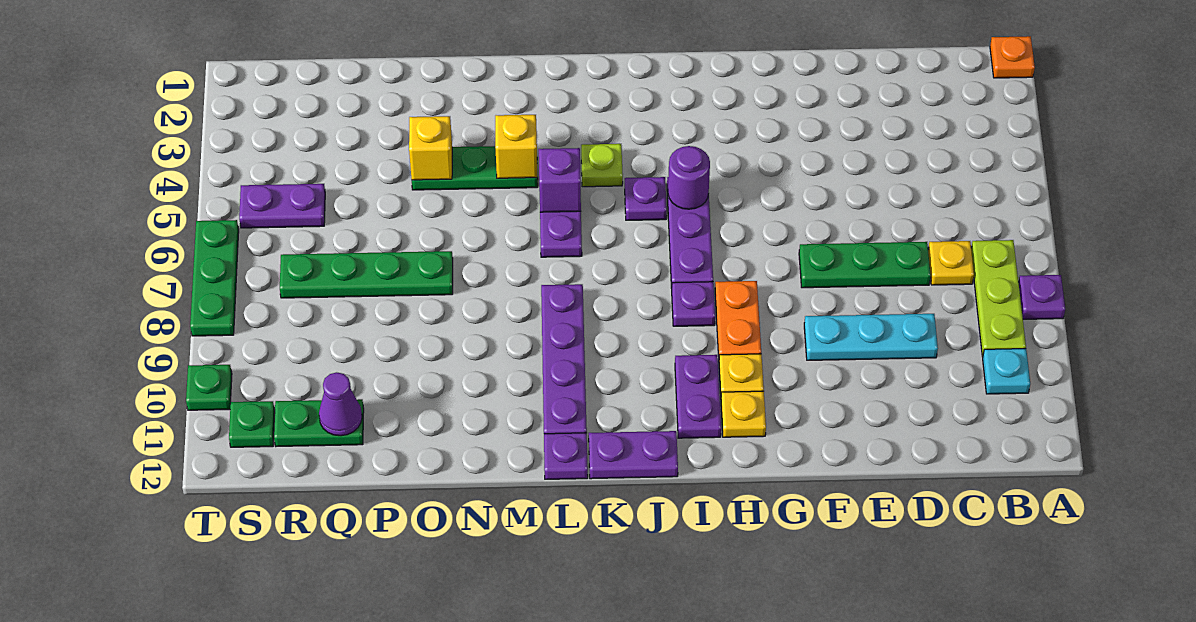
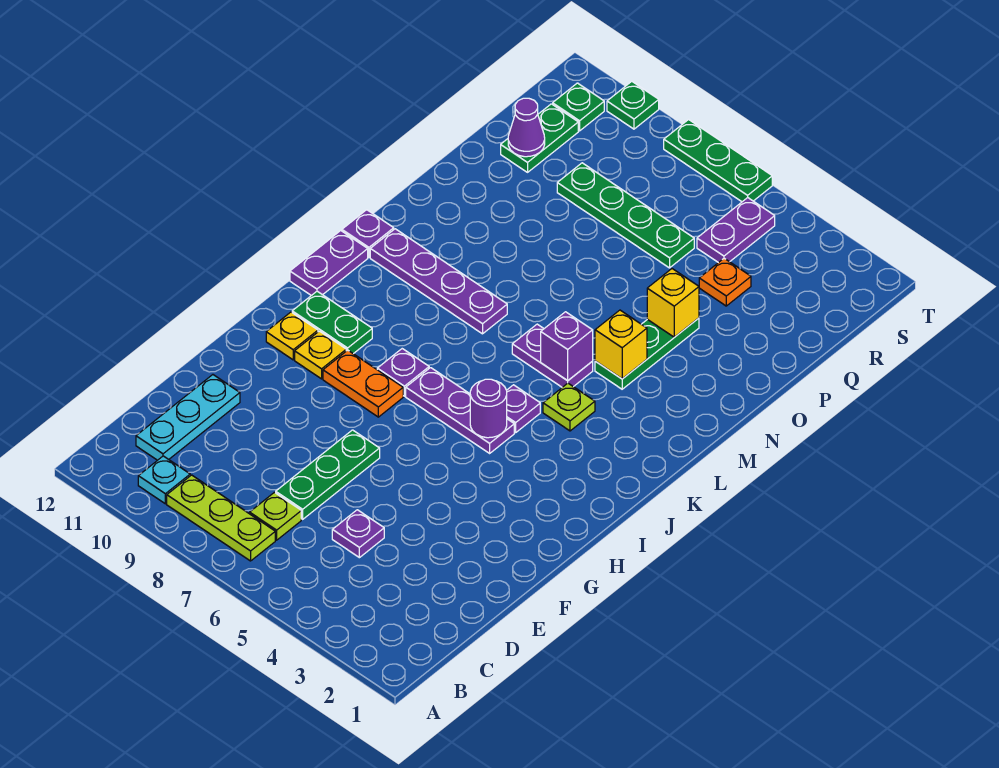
orange 1x1 plate [990,36,1035,78] -> orange 1x1 plate moved to [699,258,751,306]
purple 1x1 plate [1018,275,1065,319] -> purple 1x1 plate moved to [332,510,384,558]
yellow 1x1 plate [928,241,974,285] -> lime 1x1 plate [250,492,301,540]
cyan 1x3 plate [804,314,938,360] -> cyan 1x3 plate moved to [136,375,240,460]
purple 1x2 plate [675,355,721,438] -> green 1x2 plate [292,291,372,354]
green 1x4 plate [280,251,453,298] -> green 1x4 plate turned to [557,163,694,268]

